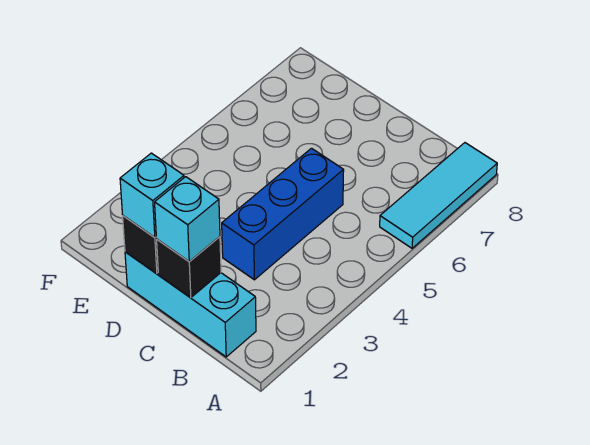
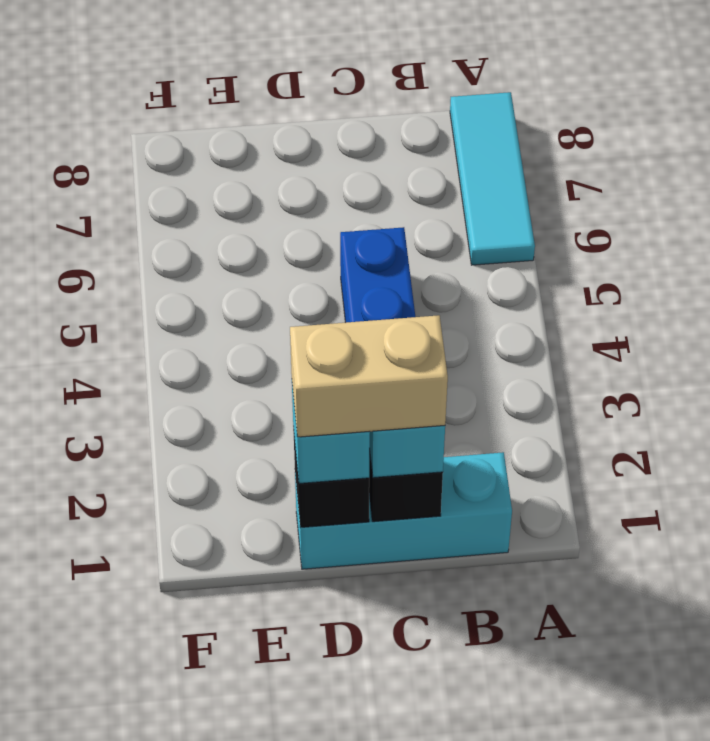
none -> tan 1x2 brick [290,315,448,437]

